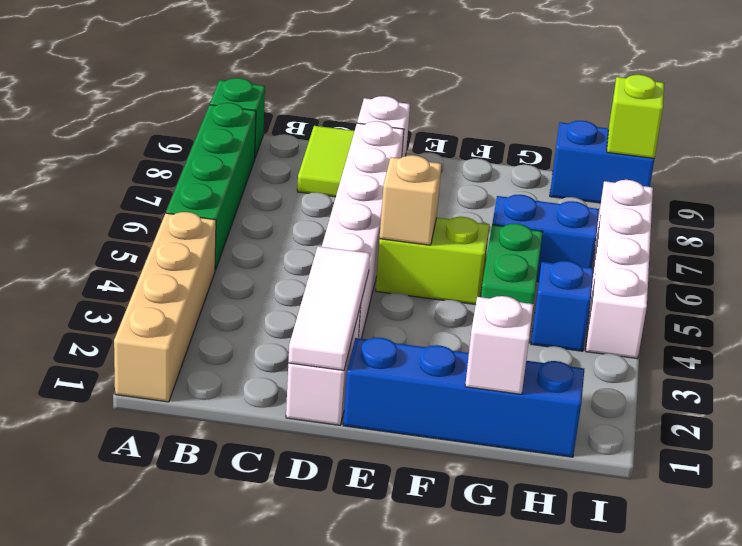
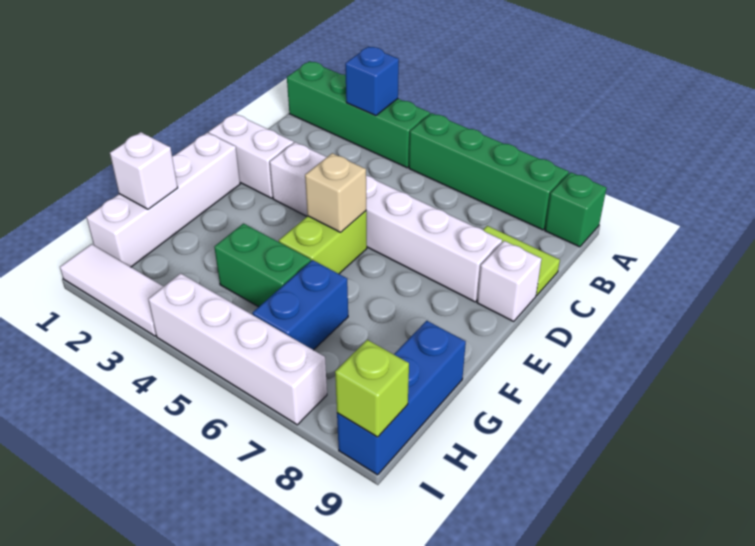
tan 1x4 brick [114,212,216,402] -> green 1x4 brick [287,61,430,168]
white 1x3 tile [288,246,370,370] -> white 1x3 tile moved to [60,244,164,336]
blue 1x4 brick [343,338,584,457] -> white 1x4 brick [87,133,240,267]
blue 1x1 brick [531,261,594,351] -> blue 1x1 brick moved to [345,47,399,116]
blue 1x2 brick [550,121,654,203] -> blue 1x3 brick [337,321,466,475]

